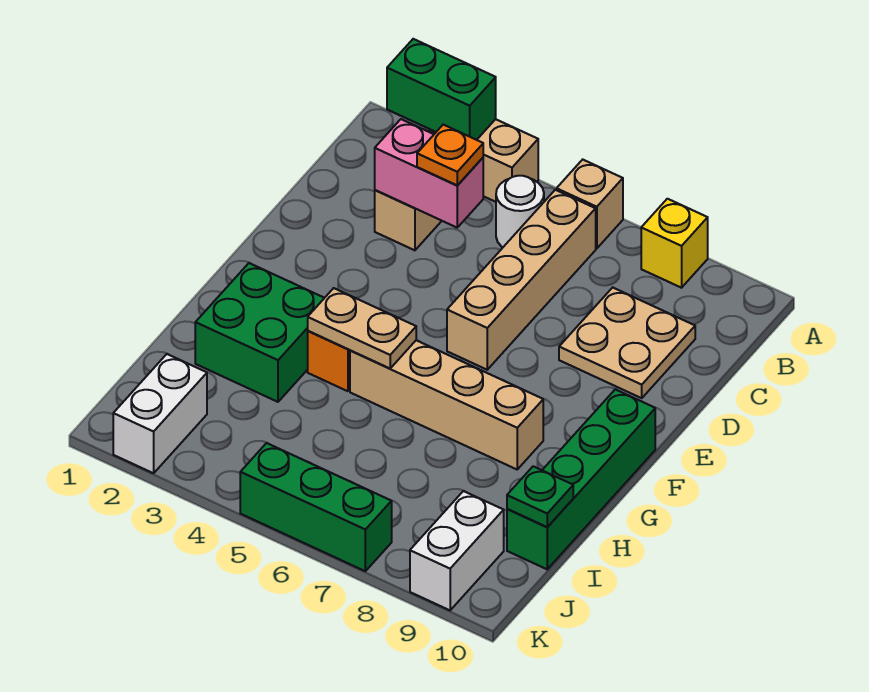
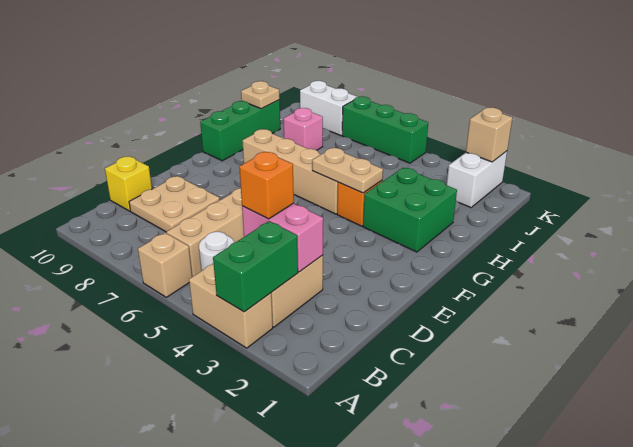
green 1x2 brick [387,39,496,140] -> green 1x2 brick turned to [213,221,298,312]
yellow 1x1 brick [641,199,708,288] -> yellow 1x1 brick moved to [105,157,152,211]
orange 1x1 plate [417,125,483,185] -> orange 1x1 brick [239,152,294,219]
green 1x4 brick [507,389,655,569] -> green 1x3 brick [200,100,280,161]
none -> pink 1x1 brick [283,108,323,150]
green 1x1 plate [507,466,573,527] -> tan 1x1 plate [241,81,280,109]
white 1x2 brick [410,491,504,610] -> white 1x2 brick turned to [300,81,358,136]
none -> tan 1x1 brick [466,107,513,162]

